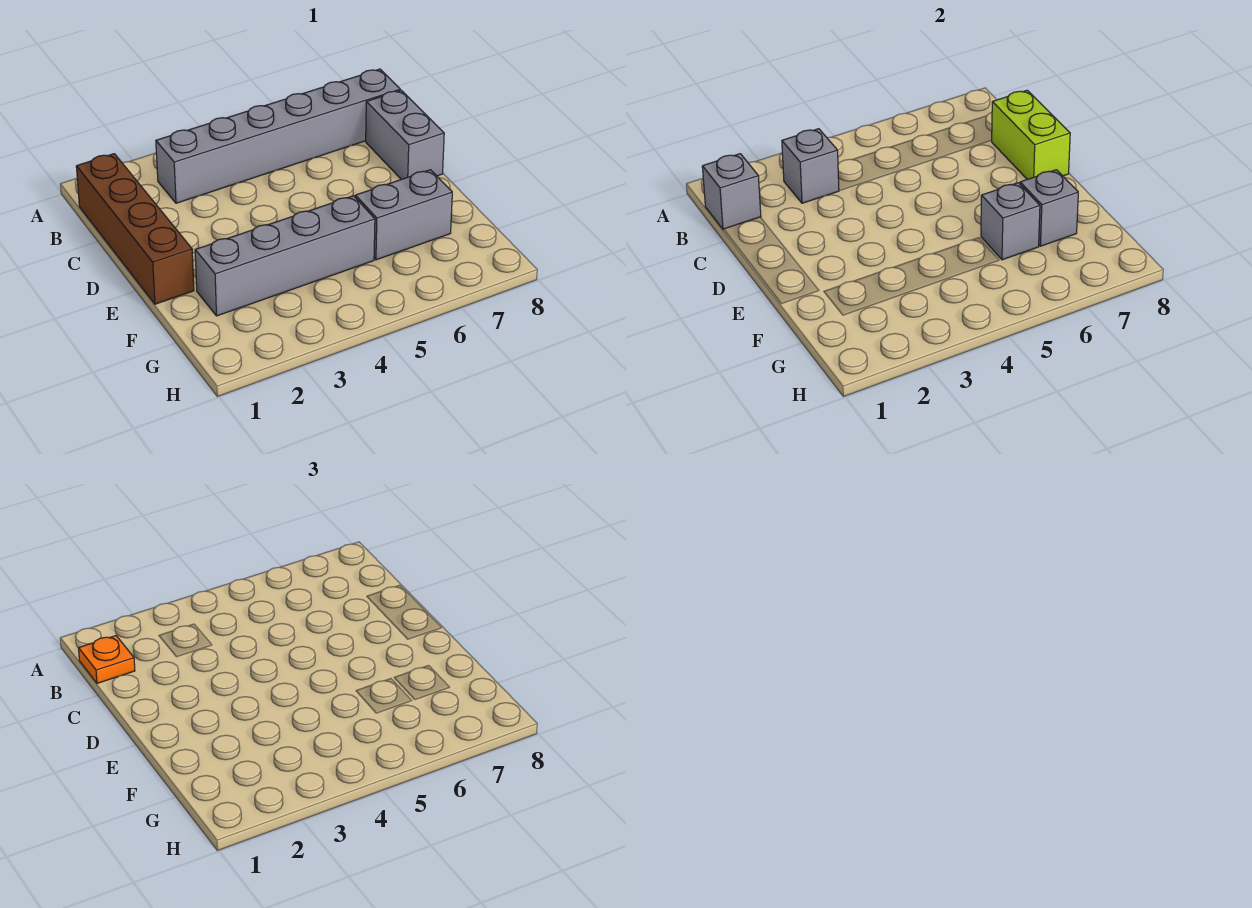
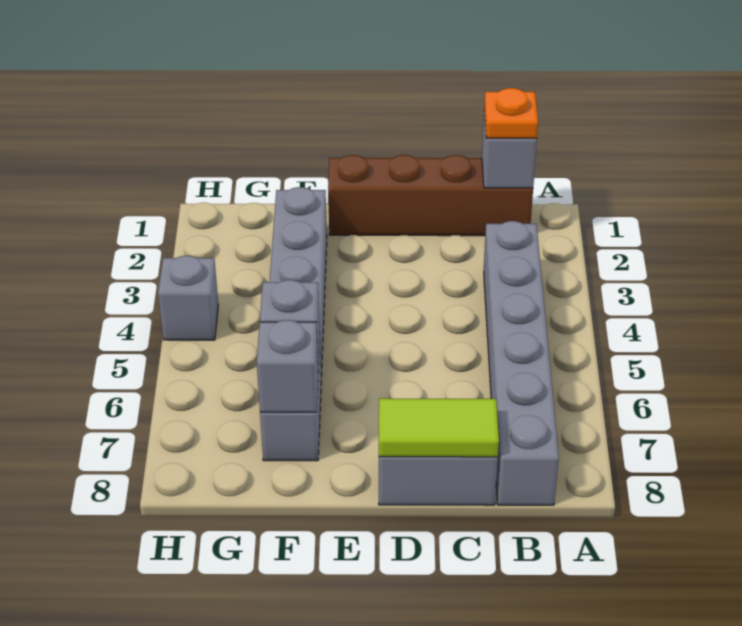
grey 1x1 brick [782,129,839,203] -> grey 1x1 brick moved to [158,256,218,340]
lime 1x2 brick [992,90,1070,179] -> lime 1x2 tile [379,398,499,457]

